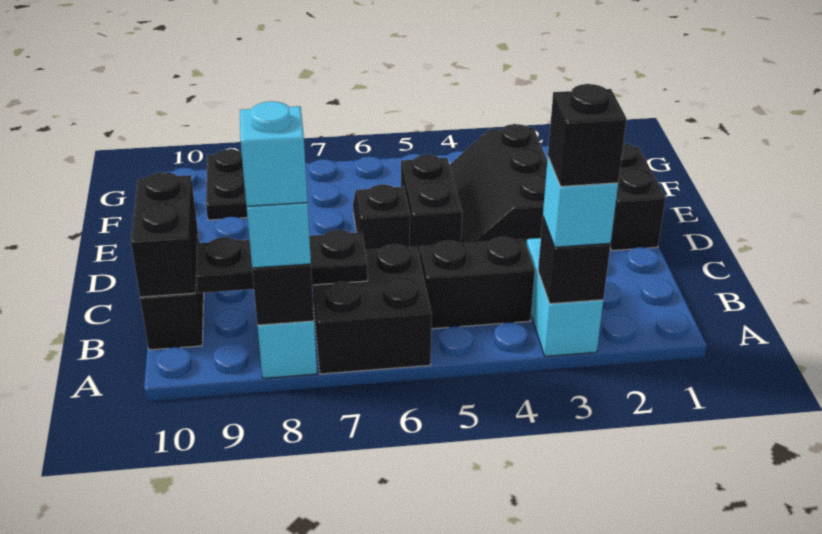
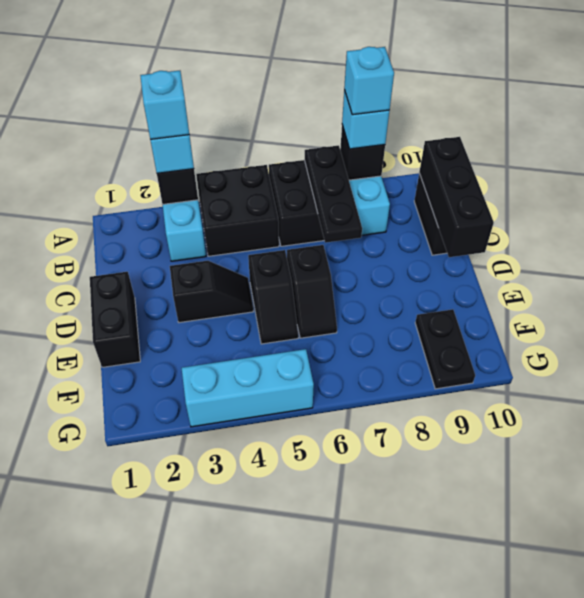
black 1x1 brick [548,84,626,186] -> cyan 1x1 brick [140,71,189,139]
black 1x2 brick [420,237,535,329] -> black 2x2 brick [196,165,279,256]
black 1x3 plate [196,230,368,293] -> black 1x3 plate turned to [305,145,362,243]
black 1x2 brick [131,172,198,297] -> black 1x3 brick [419,137,494,257]
black 2x3 slope [450,124,547,245] -> black 1x2 slope [170,261,253,323]
black 1x2 brick [401,155,462,257] -> black 1x2 slope [248,250,298,344]
none -> cyan 1x3 brick [182,349,314,427]

